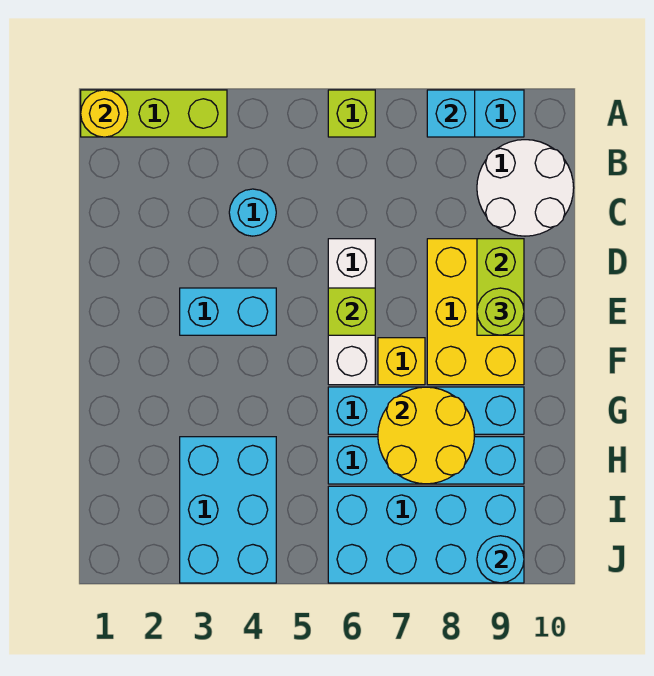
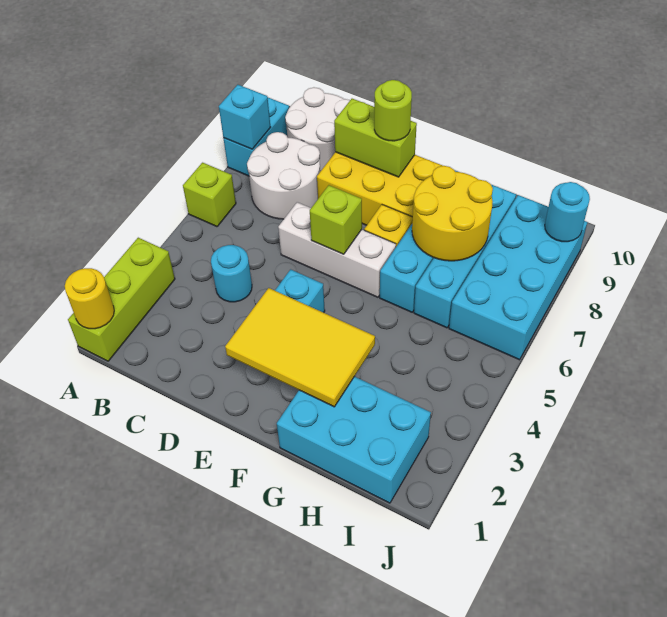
none -> white 2x2 round brick [247,132,320,219]
none -> yellow 2x3 tile [225,288,375,407]
cyan 2x3 brick [180,437,276,583] -> cyan 2x3 brick moved to [277,376,431,503]

